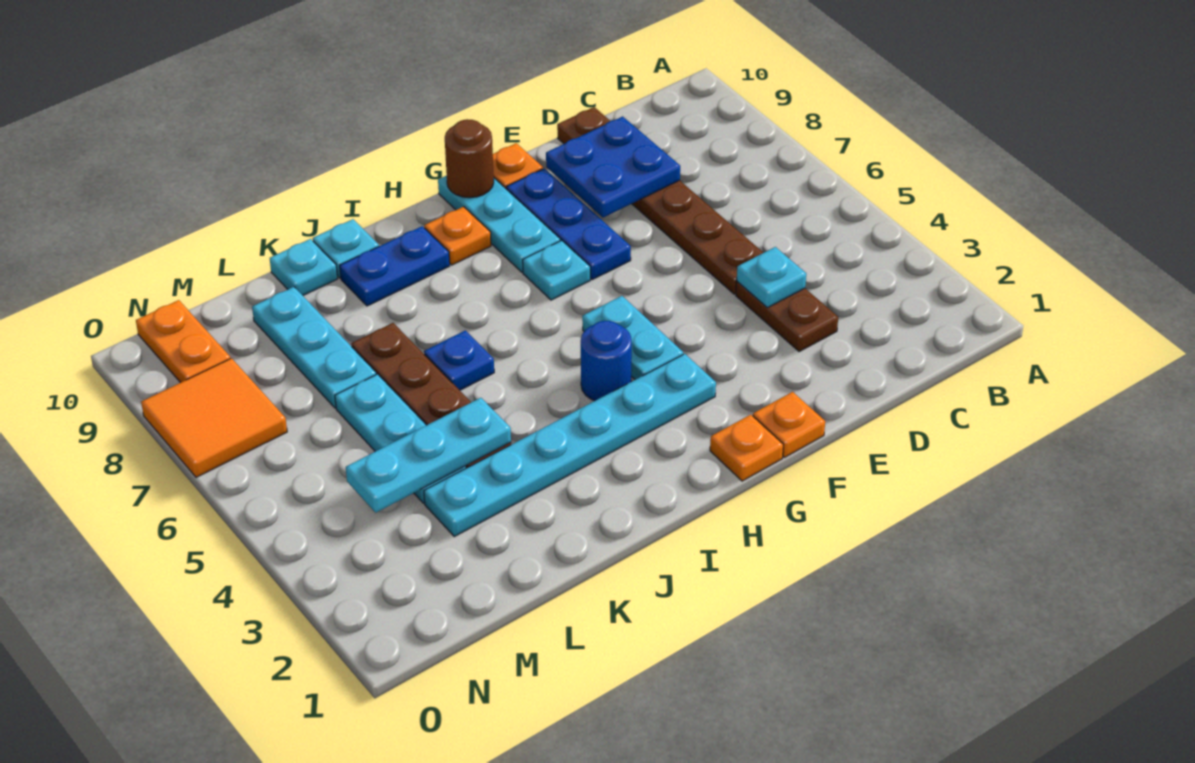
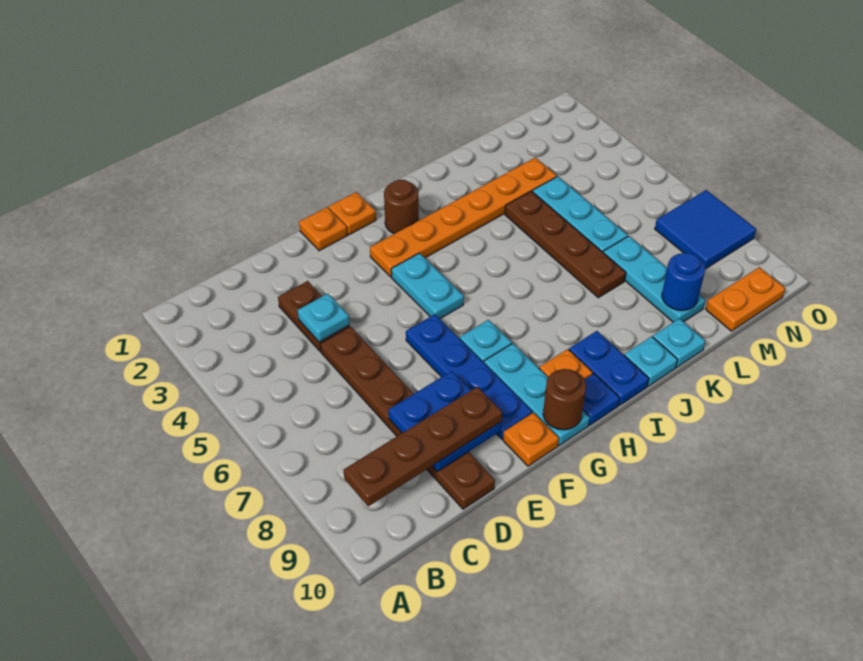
none -> brown 1x4 plate [344,387,502,506]
blue 1x3 plate [506,168,631,279] -> blue 1x4 plate [406,314,532,439]
cyan 1x6 plate [424,354,716,536] -> orange 1x6 plate [370,158,557,277]
none -> brown 1x1 round brick [384,180,419,234]
blue 1x1 round brick [581,321,632,401] -> blue 1x1 round brick moved to [662,253,705,311]
blue 1x2 plate [340,226,450,306] -> blue 1x2 plate turned to [569,331,649,405]
blue 1x1 plate [424,330,494,390] -> blue 1x1 plate moved to [583,374,620,425]
cyan 1x3 plate [346,398,511,513] -> none
orange 2x2 tile [141,358,287,477] -> blue 2x2 tile [655,190,756,269]
orange 1x2 plate [136,300,231,383] -> orange 1x2 plate turned to [706,267,785,331]

